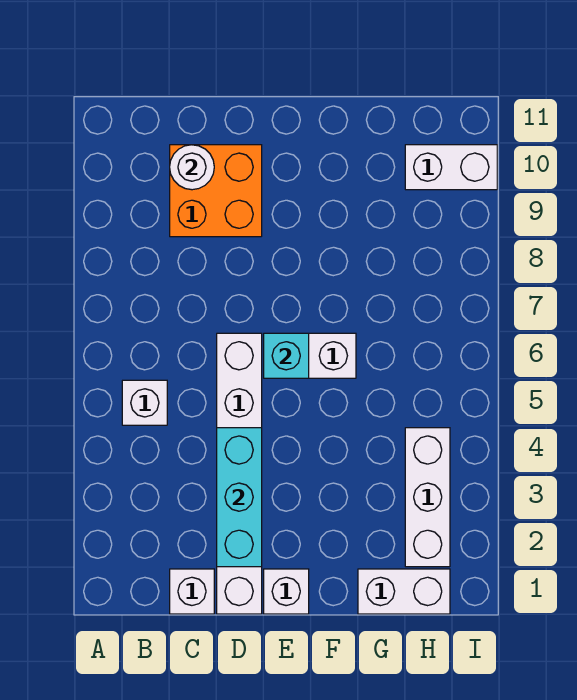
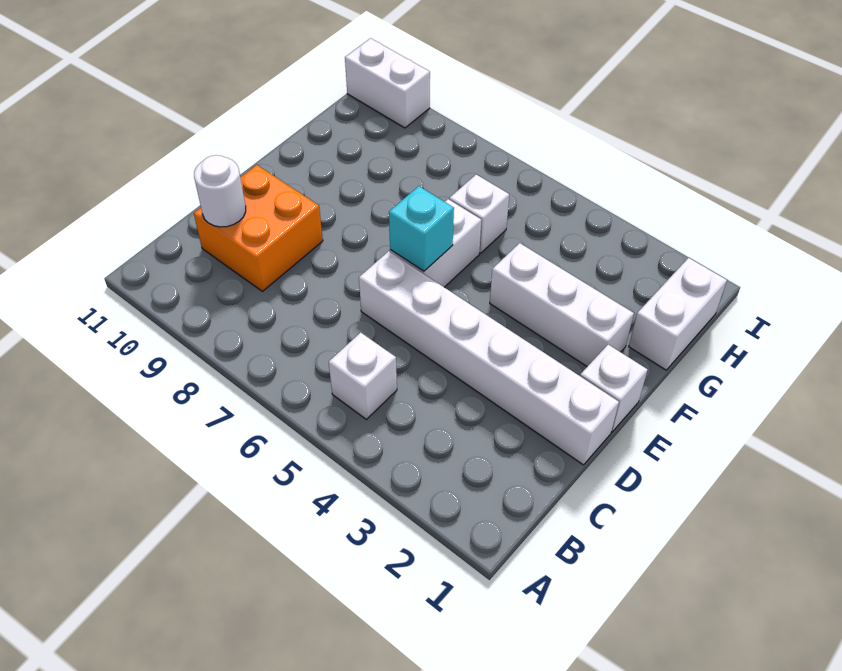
white 1x1 brick [170,569,214,614] -> white 1x1 brick moved to [449,175,509,253]
cyan 1x3 brick [217,428,262,567] -> none
white 1x3 brick [405,428,450,567] -> white 1x3 brick moved to [490,243,634,366]
white 1x2 brick [405,145,497,190] -> white 1x2 brick turned to [345,38,430,128]

